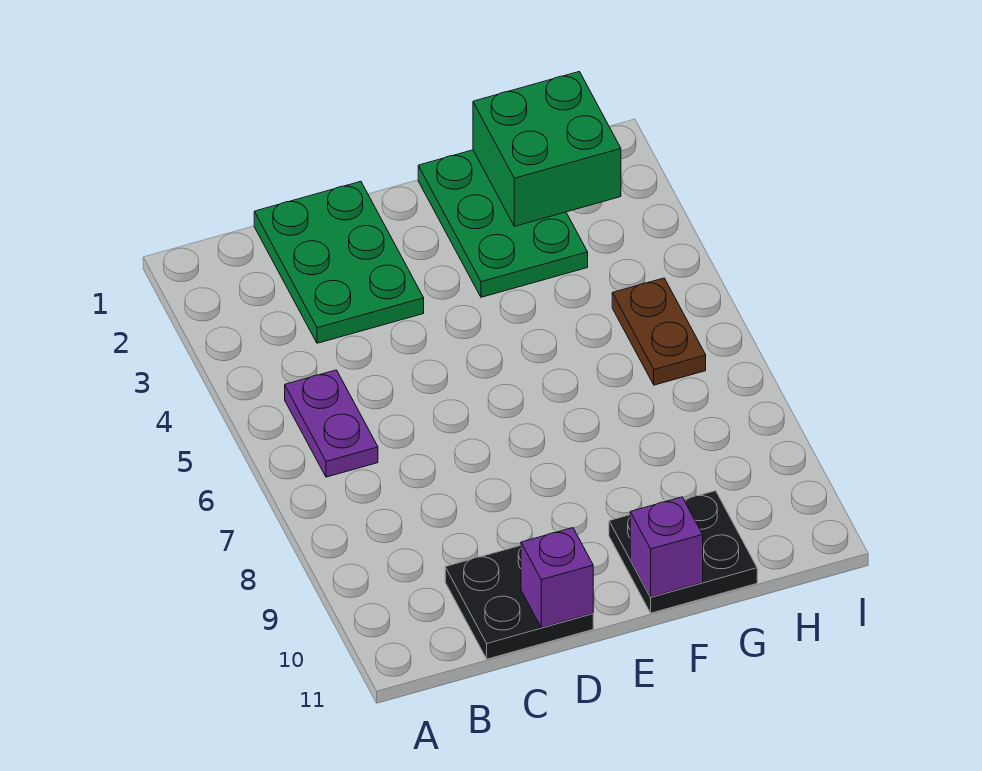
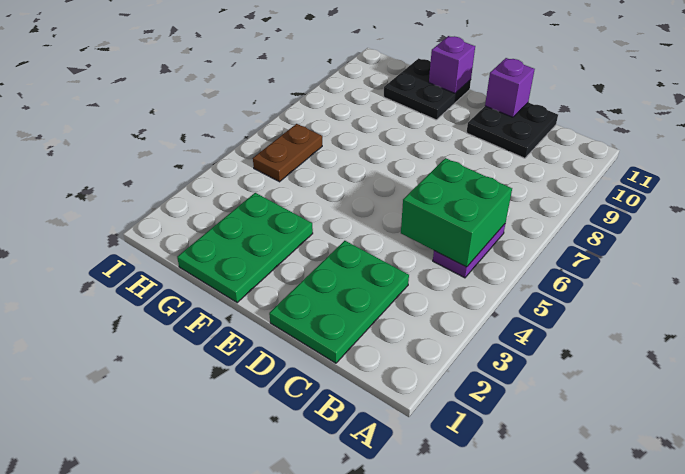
green 2x2 brick [473,72,621,226] -> green 2x2 brick moved to [401,158,512,267]

